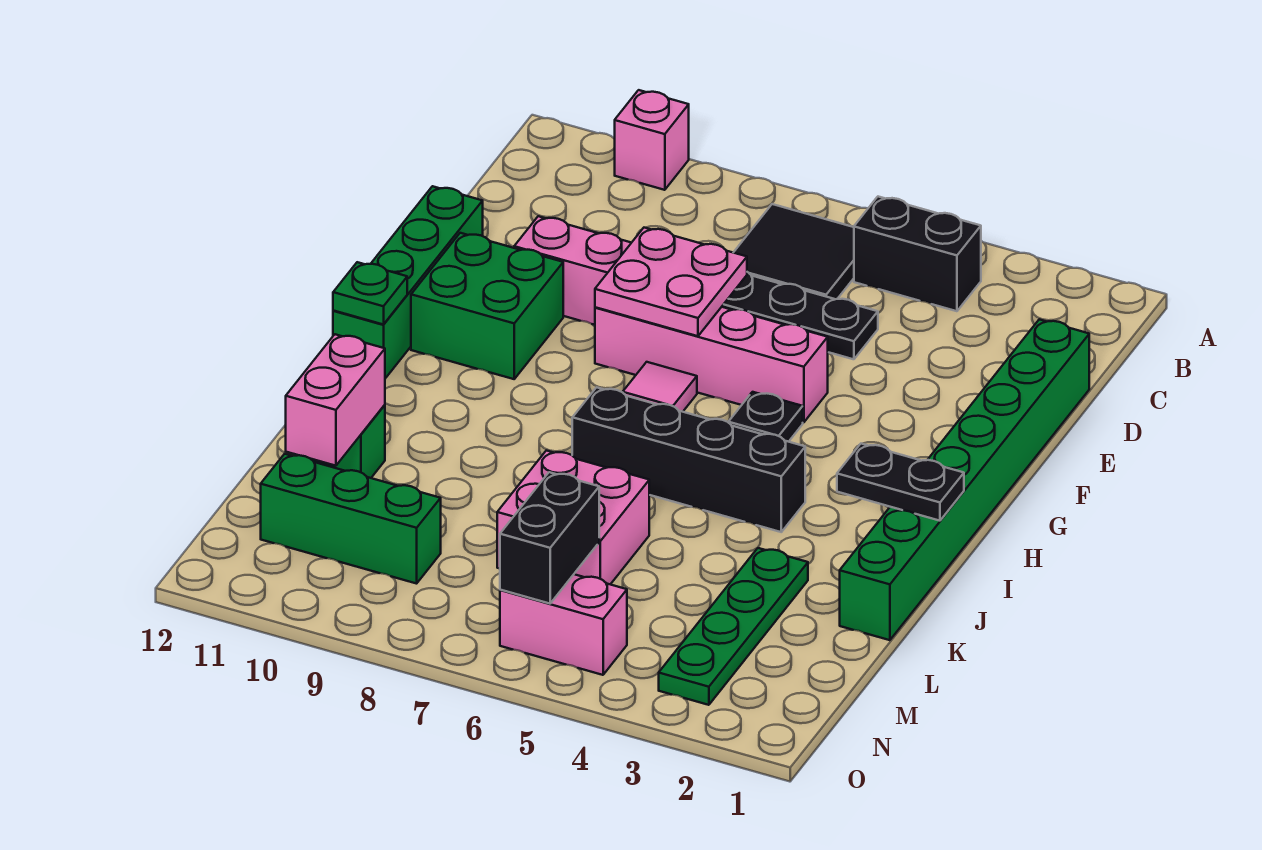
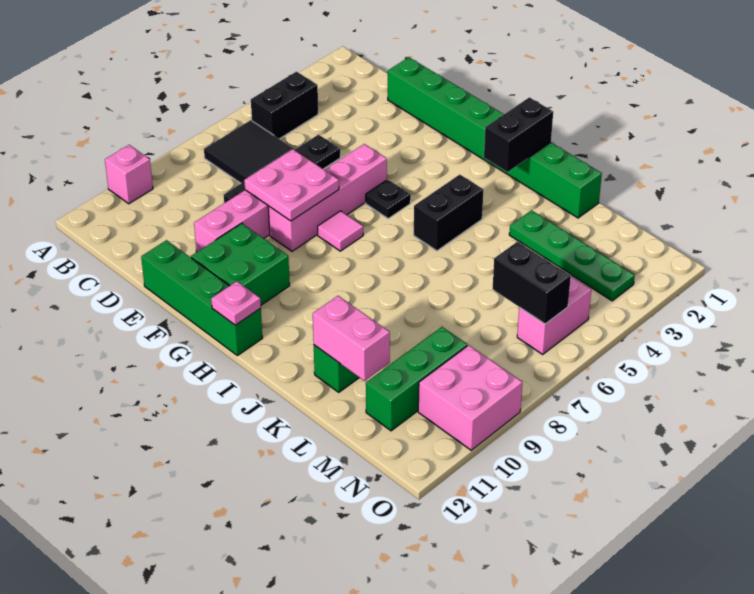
green 1x1 plate [333,262,407,325] -> pink 1x1 plate [211,281,261,325]
black 1x2 plate [837,444,964,521] -> black 1x2 brick [484,97,553,172]
black 1x4 brick [572,387,805,532] -> black 1x2 brick [414,175,483,251]
pink 2x2 brick [497,451,649,584] -> pink 2x2 brick moved to [418,345,522,450]

